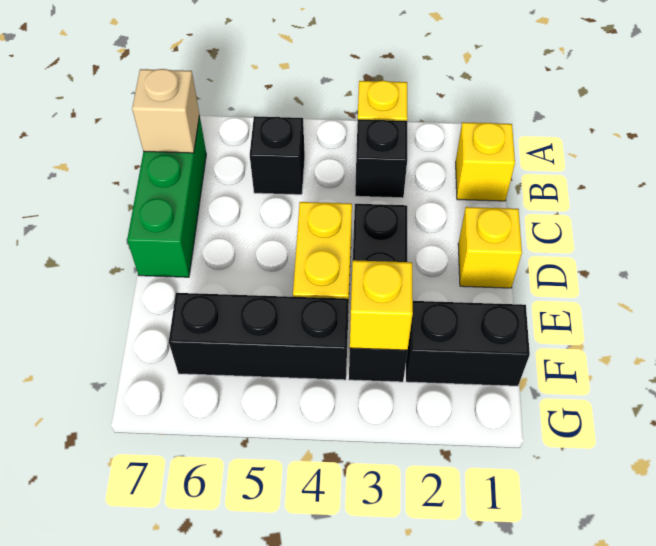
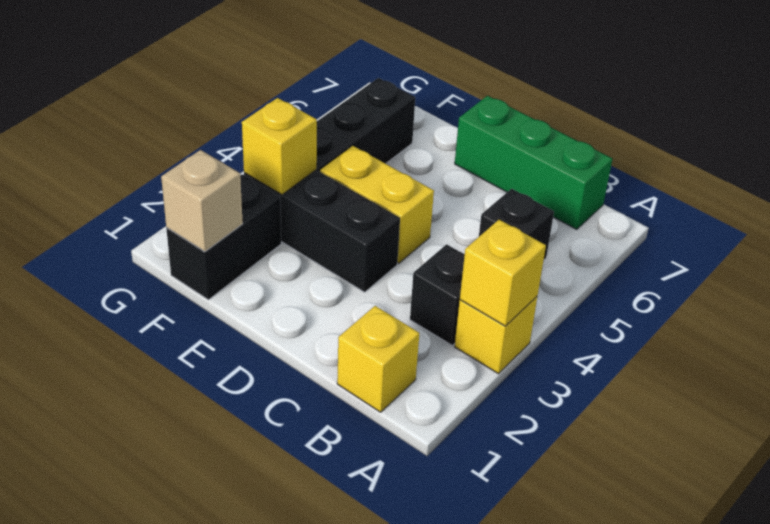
tan 1x1 brick [132,69,200,153] -> tan 1x1 brick moved to [161,150,243,252]
yellow 1x1 brick [458,207,522,288] -> yellow 1x1 brick moved to [460,220,546,326]

